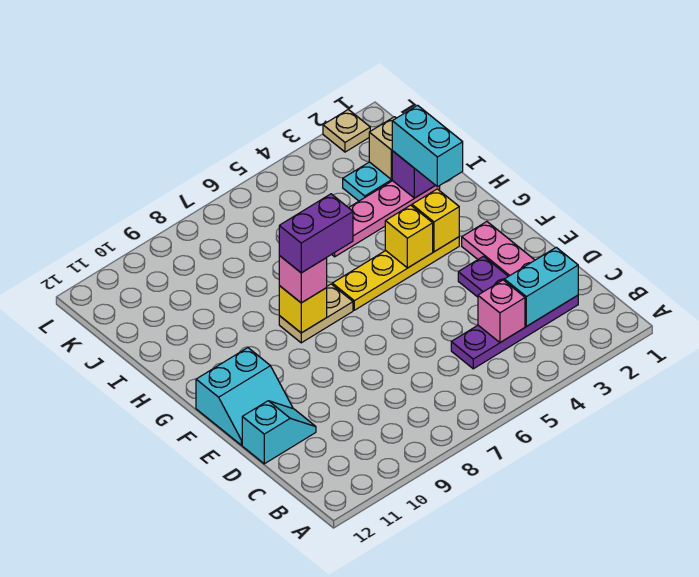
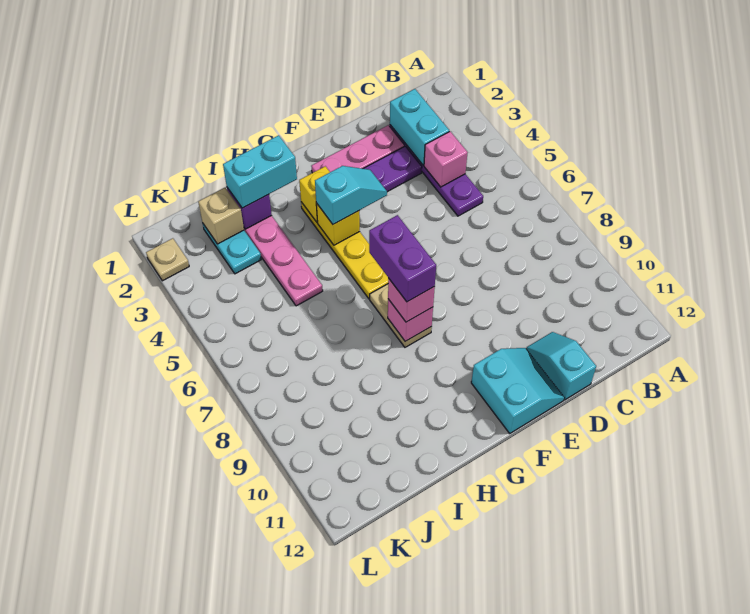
none -> cyan 1x2 slope [315,166,387,224]
yellow 1x1 brick [279,286,327,333] -> pink 1x1 brick [388,299,433,341]

